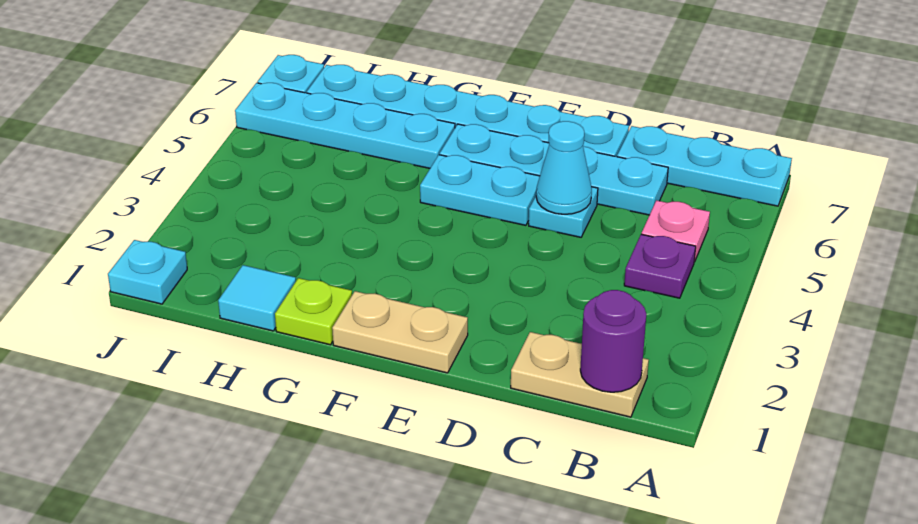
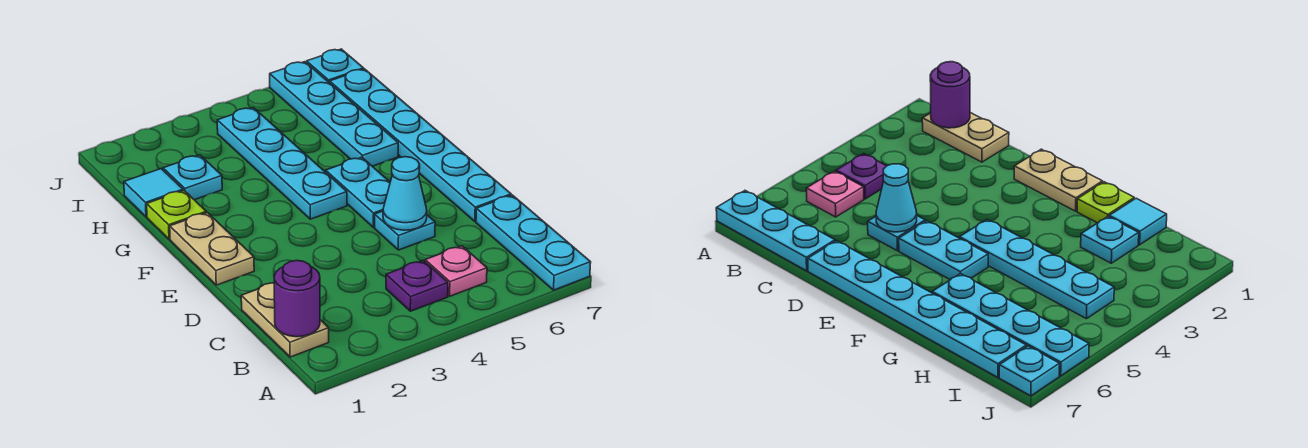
cyan 1x4 plate [440,124,668,215] -> cyan 1x4 plate moved to [217,108,347,219]
cyan 1x1 plate [108,240,187,304] -> cyan 1x1 plate moved to [163,155,222,200]

